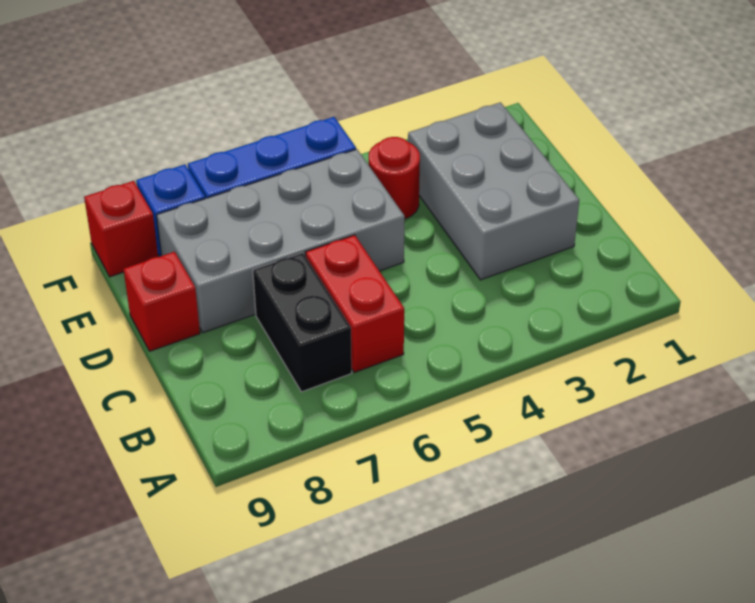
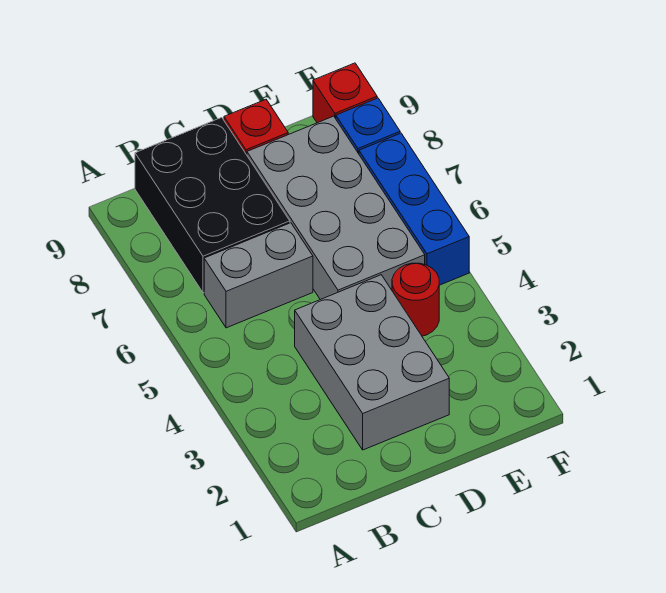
red 1x2 brick [306,235,404,372] -> grey 1x2 brick [204,223,313,328]
black 1x2 brick [253,253,352,392] -> black 2x3 brick [135,118,290,293]
grey 2x3 brick [408,102,579,280] -> grey 2x3 brick turned to [295,275,449,450]

